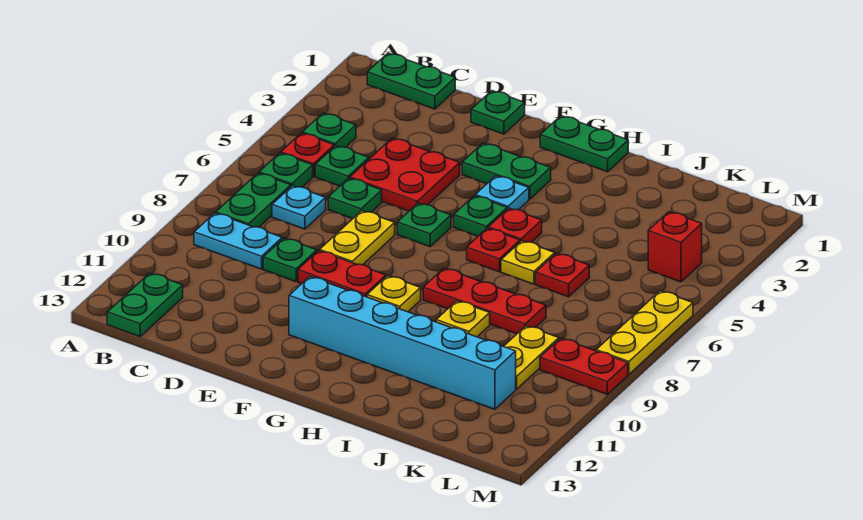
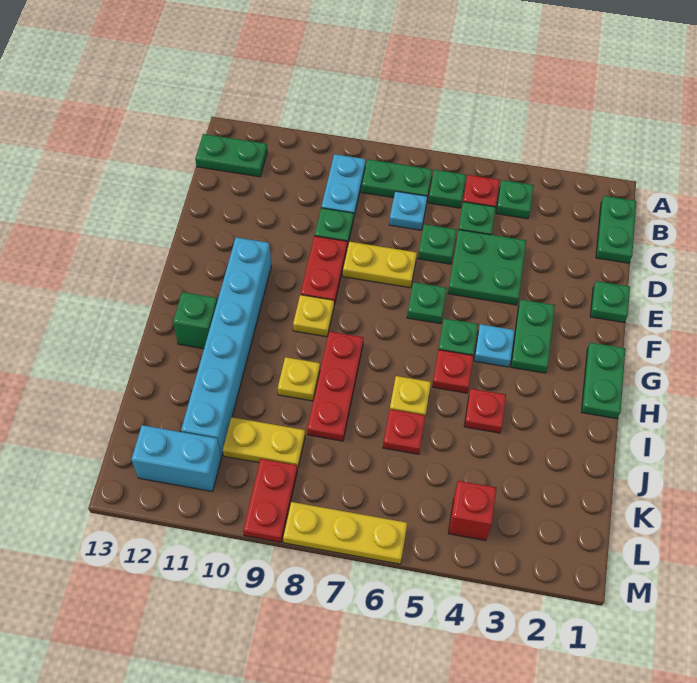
red 2x2 plate [350,138,460,211] -> green 2x2 plate [448,230,526,305]
red 1x1 plate [467,228,520,272] -> red 1x1 plate moved to [464,389,506,433]
none -> green 1x1 brick [173,292,217,349]
none -> cyan 1x2 brick [131,425,222,491]

